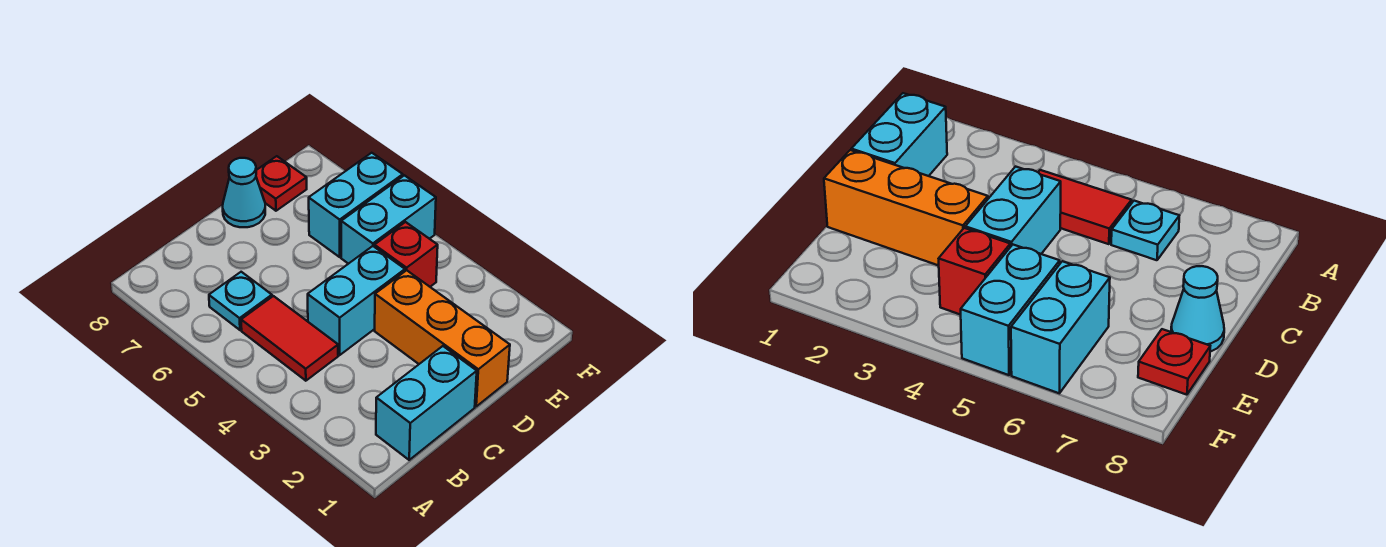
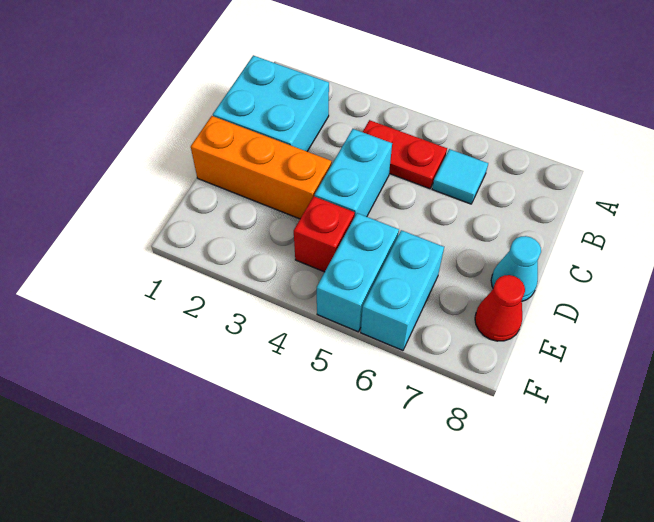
cyan 1x2 brick [376,346,477,460] -> cyan 2x2 brick [213,55,329,151]
red 1x2 tile [241,296,338,381] -> red 1x2 plate [363,120,447,189]
cyan 1x1 plate [209,272,272,330] -> cyan 1x1 tile [432,149,488,204]
red 1x1 plate [256,156,307,211] -> red 1x1 cone [475,275,525,341]

